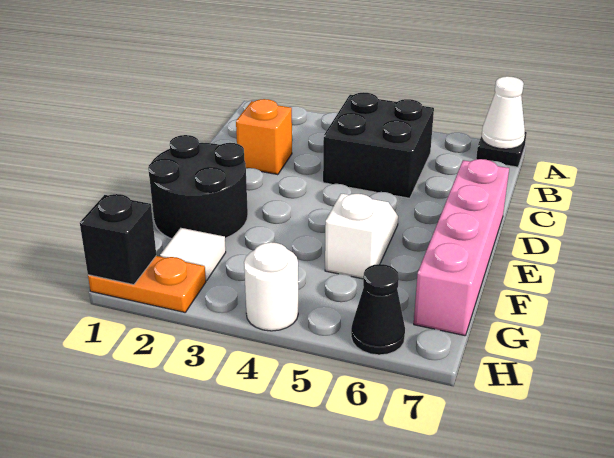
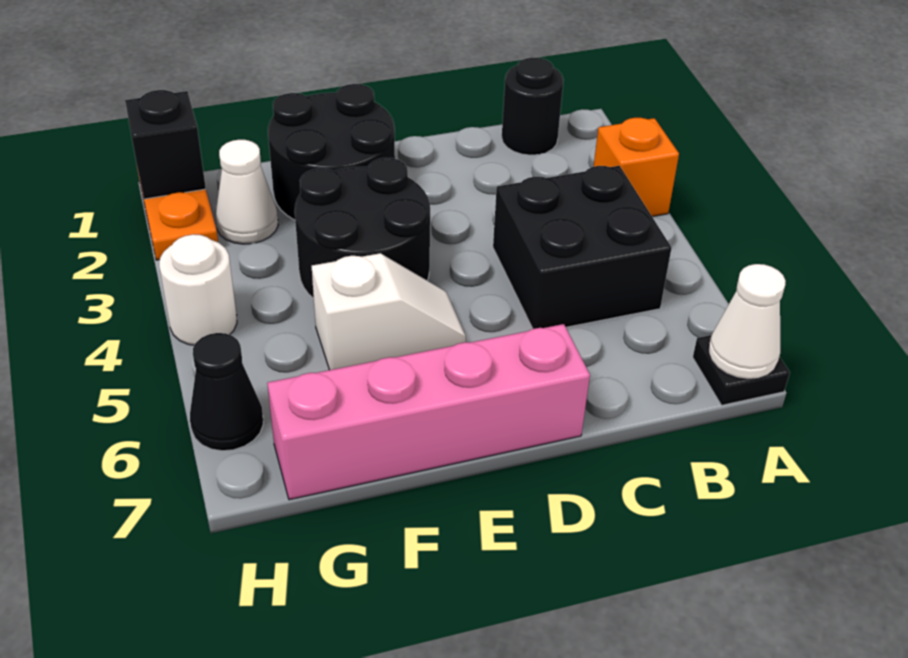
none -> black 1x1 round brick [502,58,563,155]
orange 1x1 brick [236,99,292,175] -> orange 1x1 brick moved to [594,118,679,217]
none -> black 2x2 round brick [295,158,430,299]
white 1x1 tile [160,228,226,281] -> white 1x1 cone [216,140,278,244]

